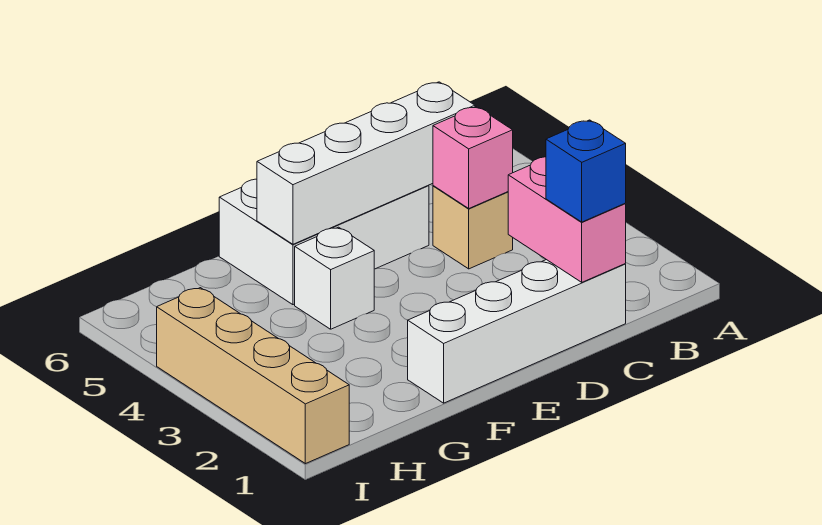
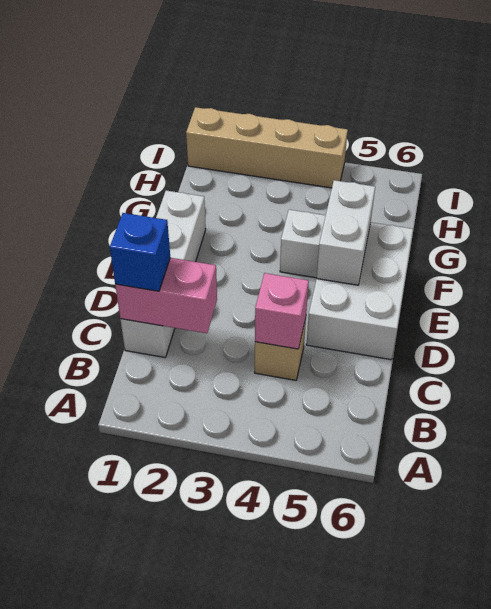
white 1x4 brick [257,82,475,244] -> white 1x2 brick [317,180,375,285]

